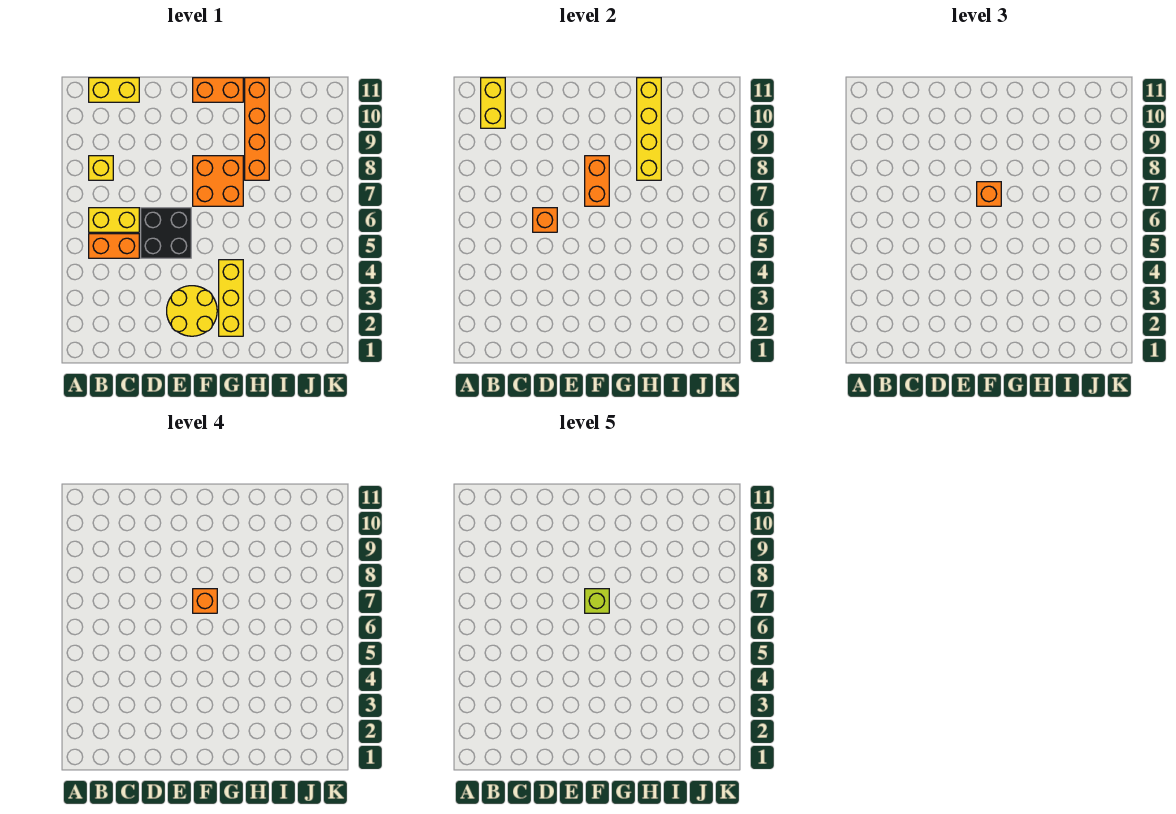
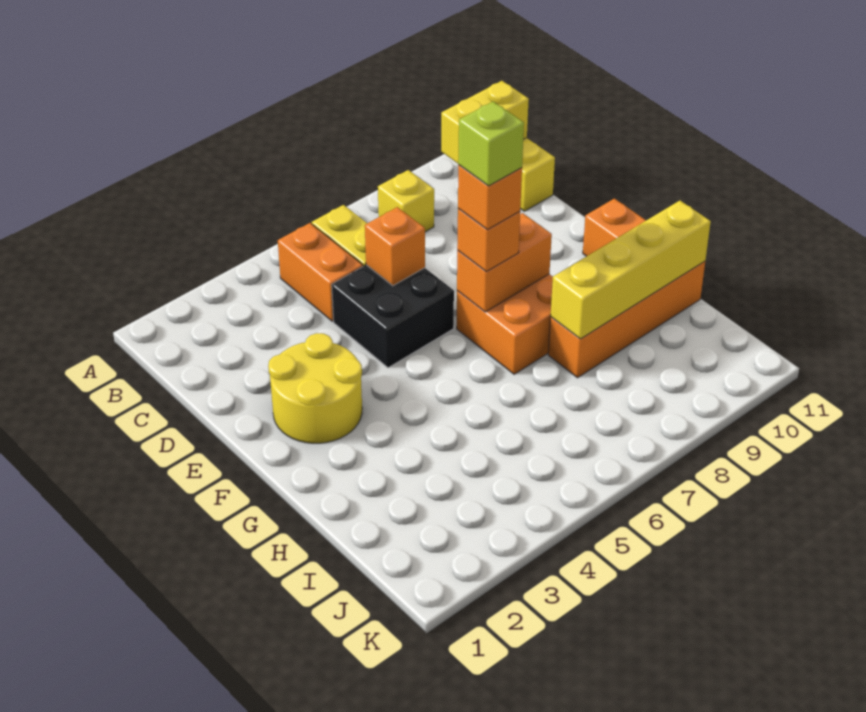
yellow 1x3 brick [219,260,243,336] -> none

